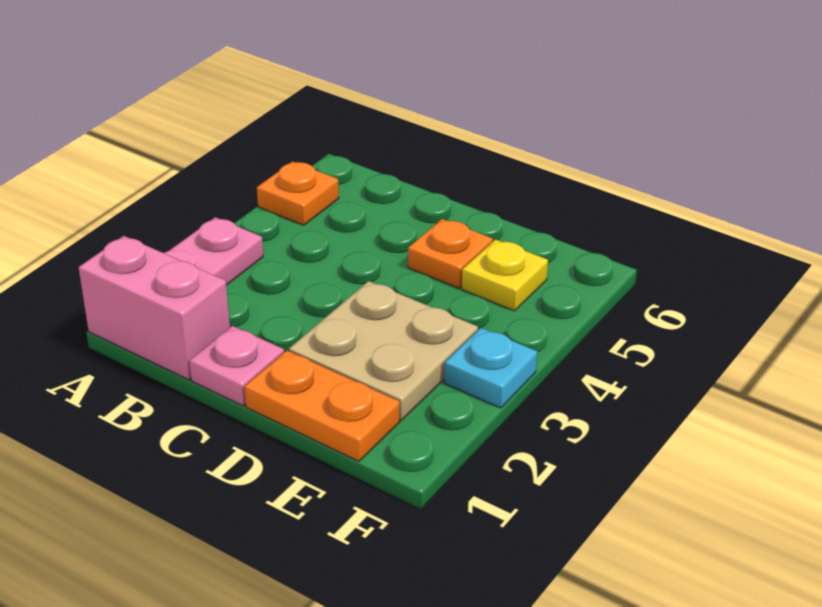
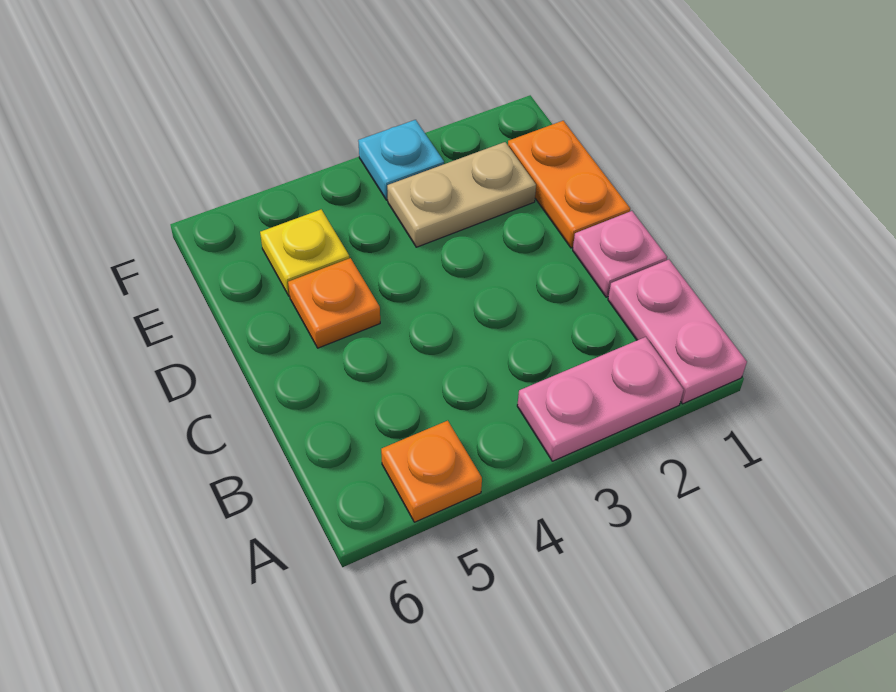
pink 1x2 brick [79,236,230,380] -> pink 1x2 plate [608,260,747,404]
tan 2x2 plate [289,281,478,420] -> tan 1x2 plate [387,142,536,247]

